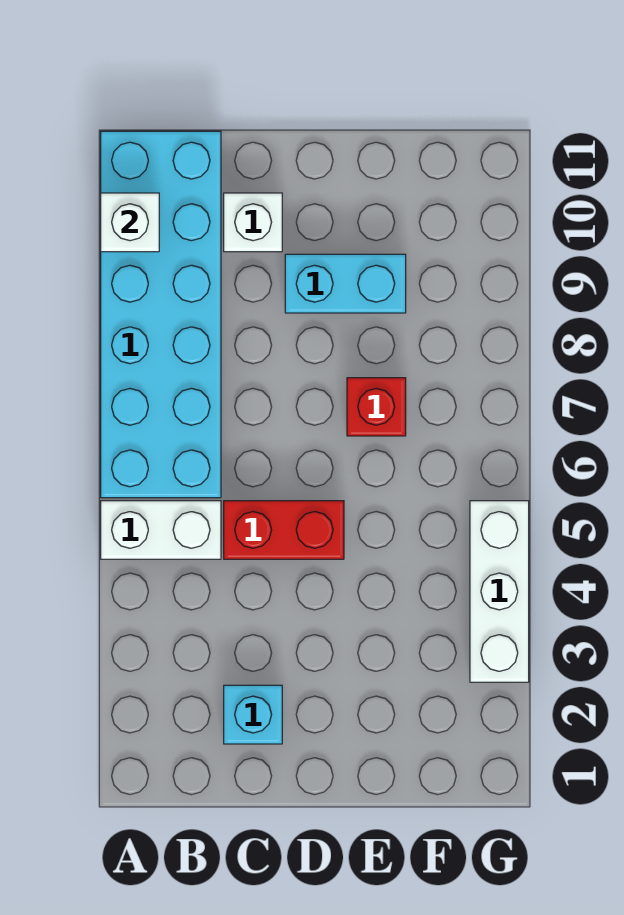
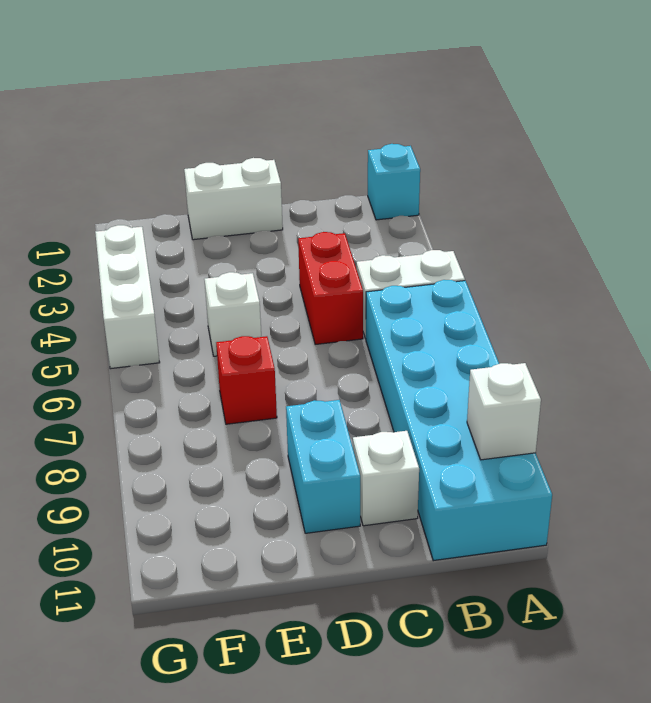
cyan 1x1 brick [224,685,282,744] -> cyan 1x1 brick moved to [368,144,420,220]
red 1x2 brick [224,501,344,559] -> red 1x2 brick turned to [298,232,363,345]
none -> white 1x2 brick [184,158,283,240]
cyan 1x2 brick [285,254,406,313] -> cyan 1x2 brick turned to [286,400,360,533]
none -> white 1x1 brick [204,272,261,356]

